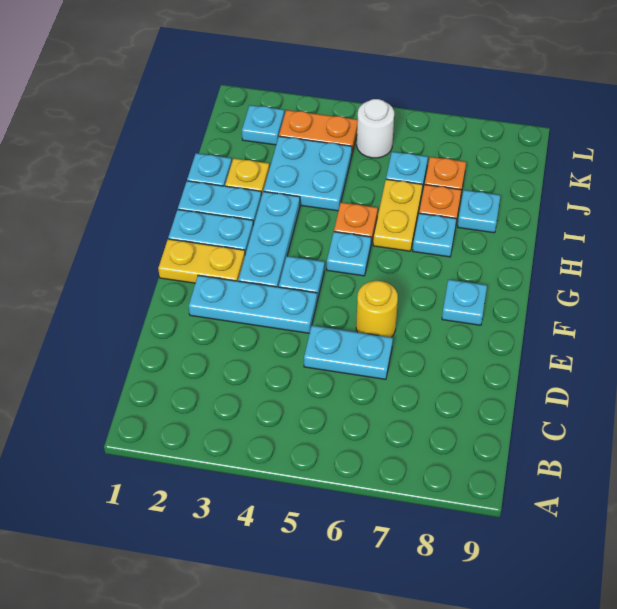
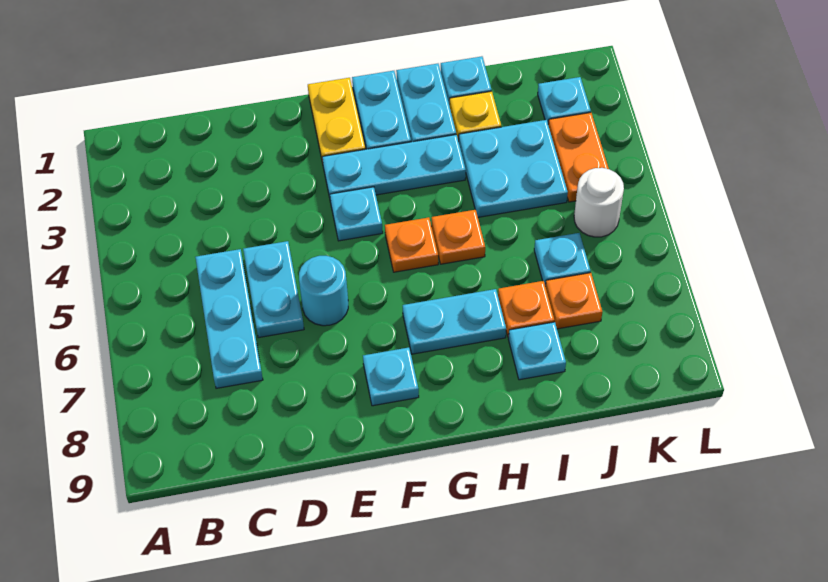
cyan 1x3 plate [189,275,317,333] -> cyan 1x3 plate moved to [195,249,263,388]
yellow 1x1 round brick [356,281,398,337] -> cyan 1x1 round brick [299,256,348,326]
cyan 1x1 plate [327,232,371,276] -> orange 1x1 plate [385,217,438,272]
yellow 1x2 plate [373,179,423,251] -> none
cyan 1x1 plate [413,213,456,257] -> cyan 1x2 plate [403,289,506,354]

